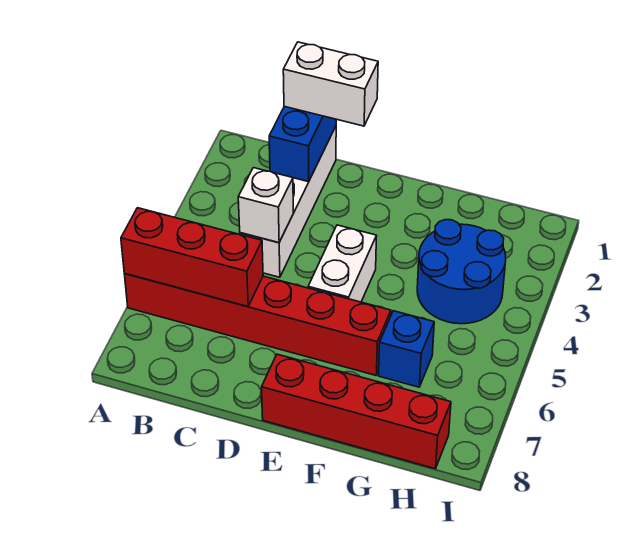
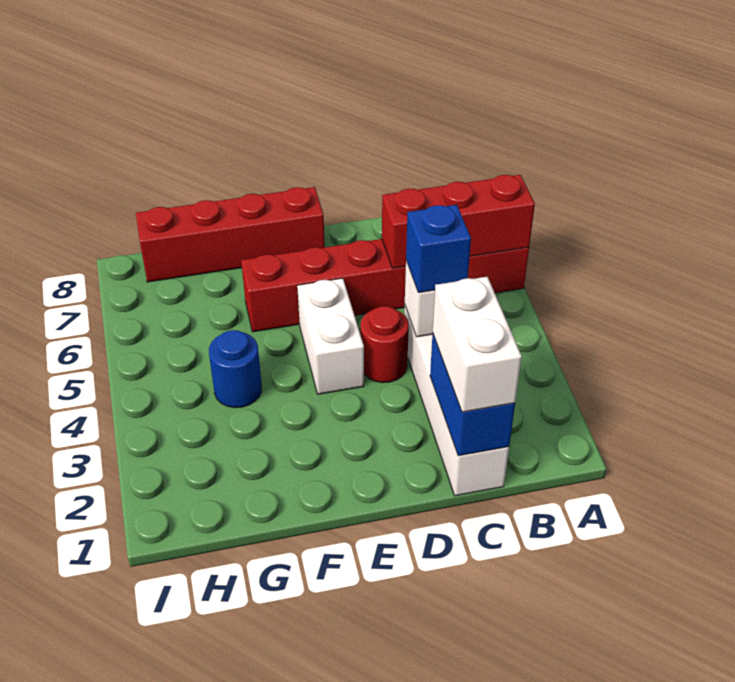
white 1x2 brick [283,42,378,126] -> white 1x2 brick turned to [433,277,522,412]
none -> red 1x1 round brick [361,306,409,383]
blue 2x2 round brick [417,220,506,324] -> blue 1x1 round brick [209,330,262,408]
blue 1x1 brick [379,311,434,387] -> blue 1x1 brick moved to [406,205,471,293]

